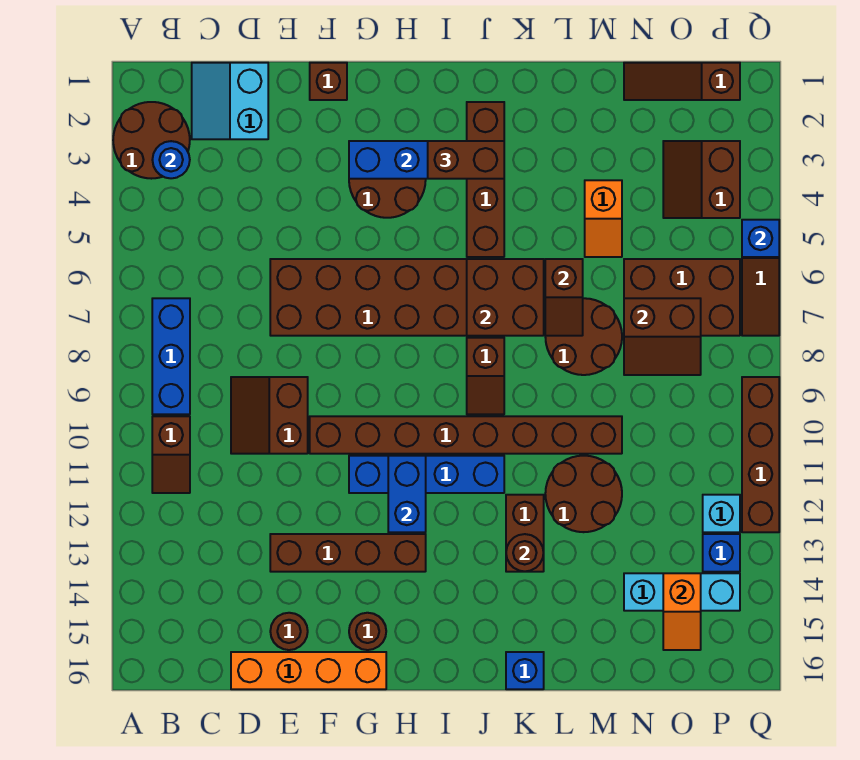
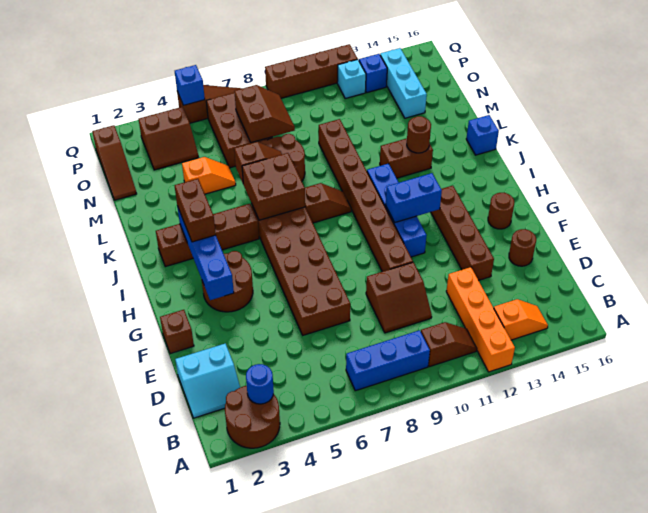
orange 1x4 brick [231,652,386,689] -> orange 1x4 brick moved to [446,267,515,372]
brown 2x2 round brick [545,456,622,532] -> none
orange 1x2 slope [663,573,701,650] -> orange 1x2 slope moved to [494,299,548,340]

